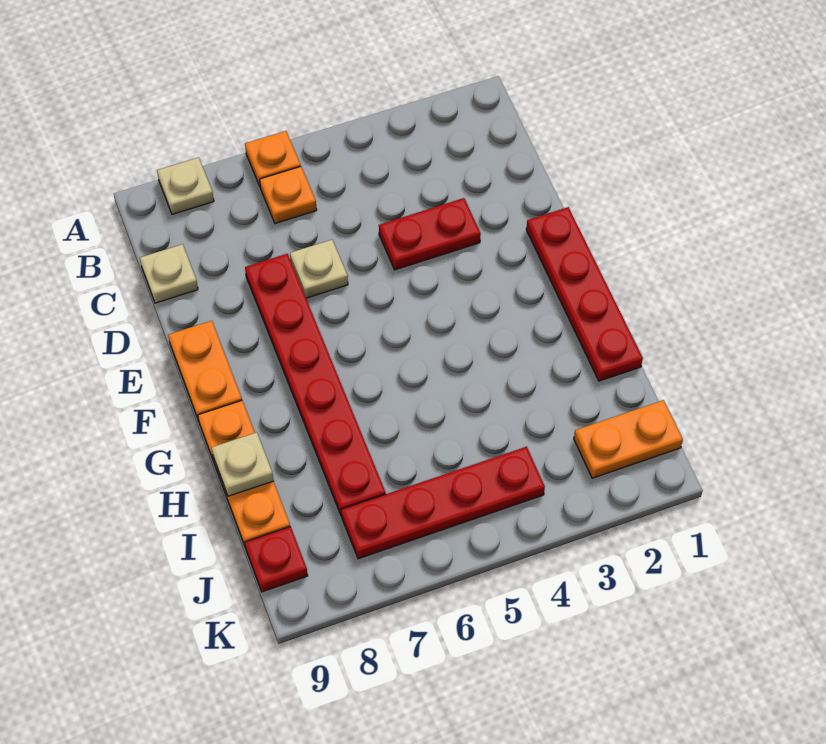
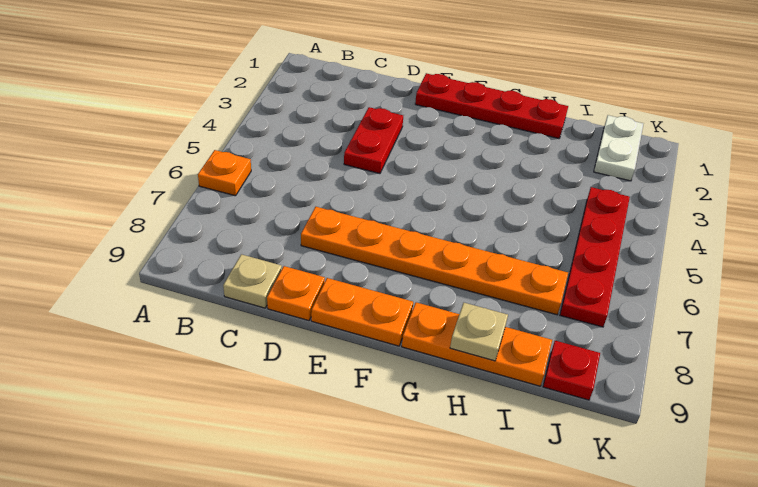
tan 1x1 plate [157,157,214,214] -> none
orange 1x1 plate [260,167,317,224] -> orange 1x1 plate moved to [267,266,325,321]
tan 1x1 plate [290,240,348,298] -> none
red 1x6 plate [245,254,386,514] -> orange 1x6 plate [301,207,568,315]
orange 1x2 plate [574,400,683,478] -> white 1x2 plate [594,115,643,181]

